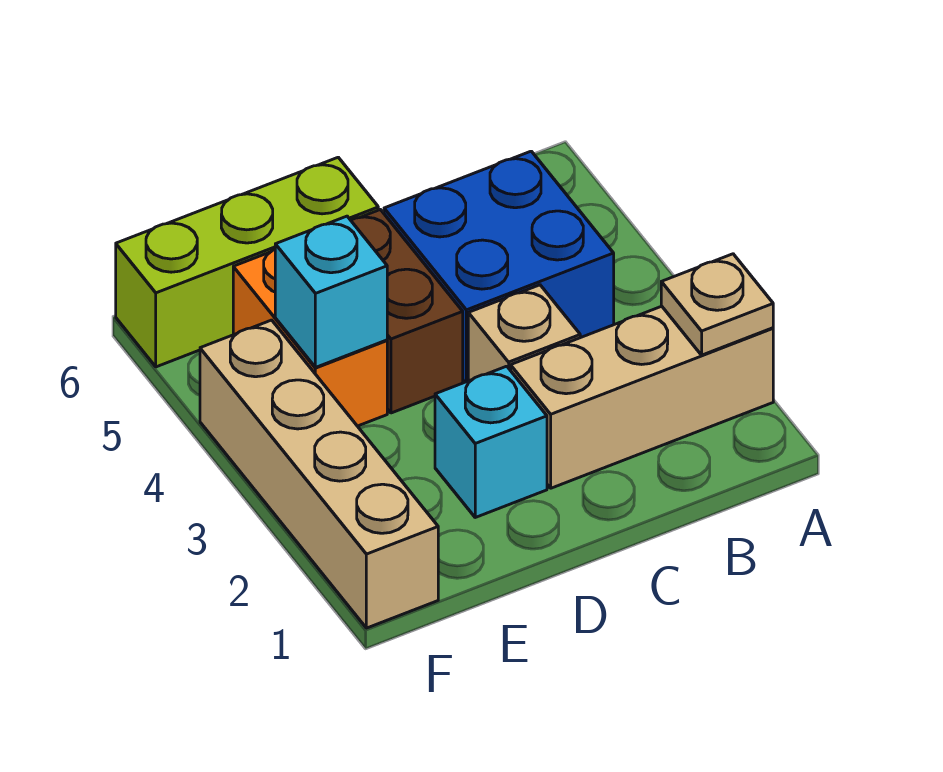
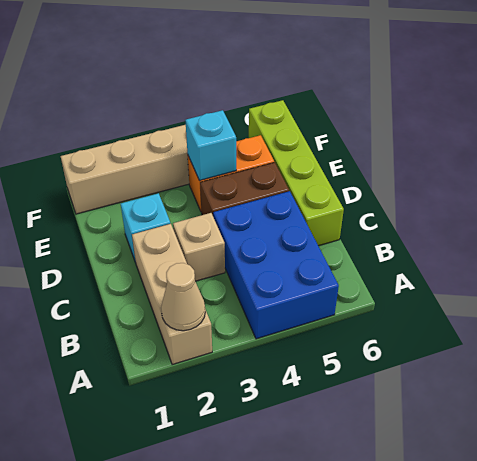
tan 1x1 plate [661,254,773,355] -> tan 1x1 cone [161,263,205,331]
blue 2x2 brick [384,151,614,382] -> blue 2x3 brick [213,191,339,339]
lime 1x3 brick [116,157,378,367] -> lime 1x4 brick [249,100,344,246]

